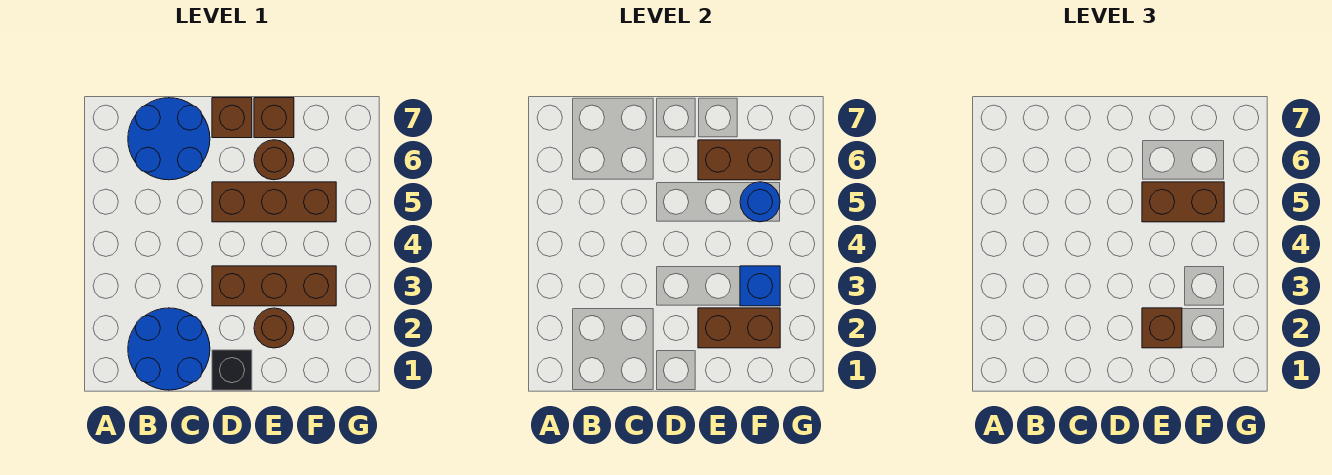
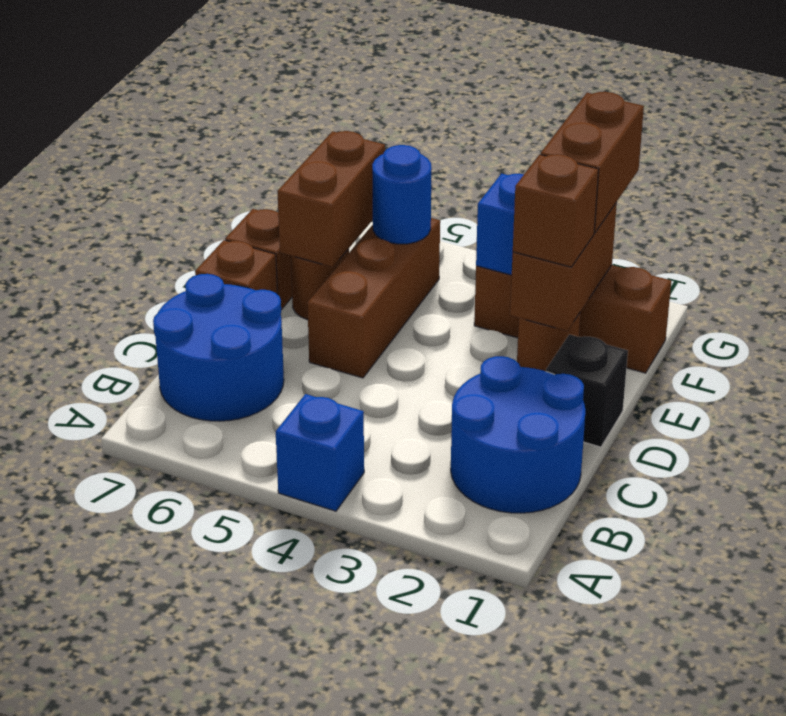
none -> blue 1x1 brick [276,394,364,511]
brown 1x3 brick [212,266,336,306] -> brown 1x3 brick turned to [474,265,671,373]
brown 1x2 brick [1142,182,1224,222] -> brown 1x2 brick moved to [541,92,644,233]

